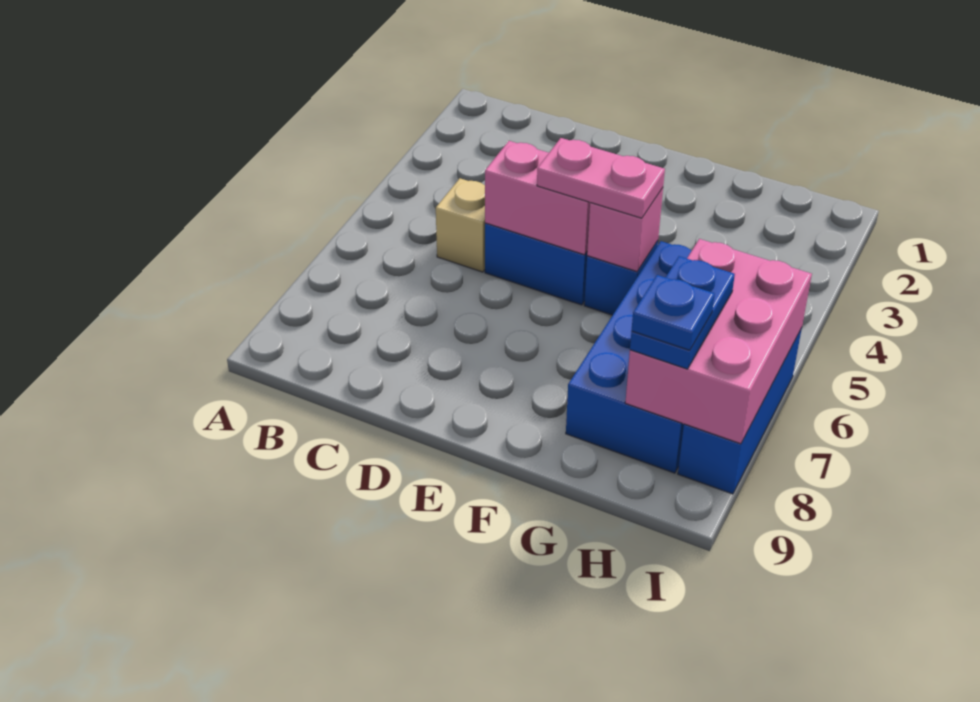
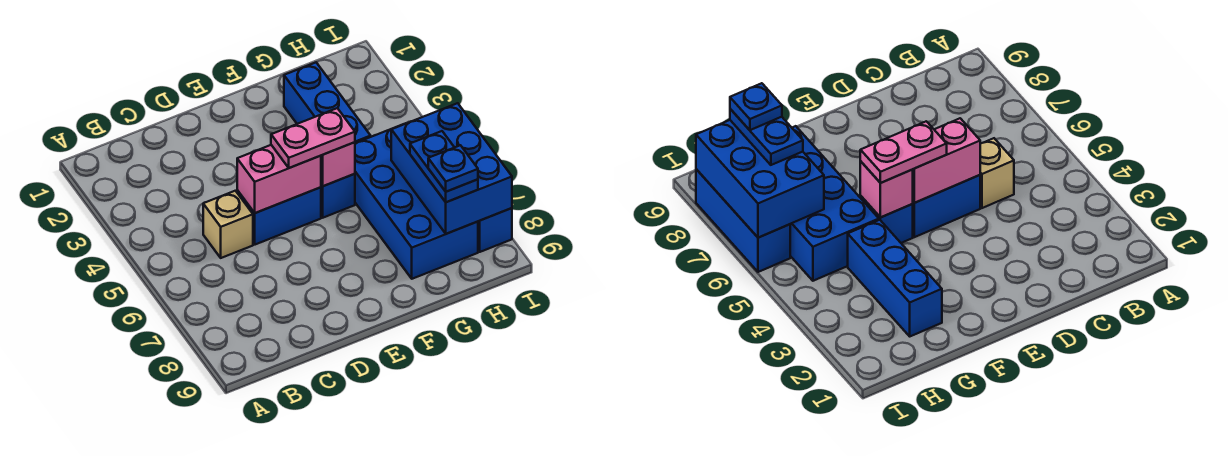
none -> blue 1x3 brick [284,62,371,143]
pink 2x3 brick [625,239,812,444] -> blue 2x3 brick [391,103,512,234]

